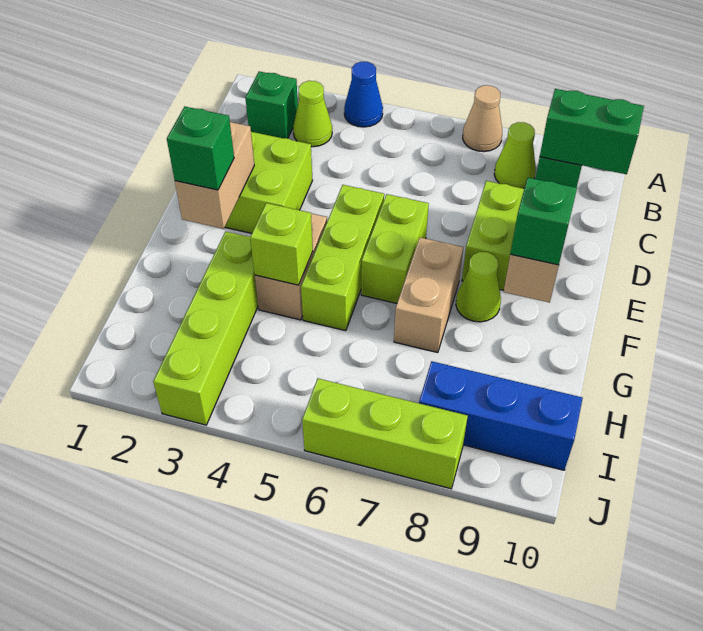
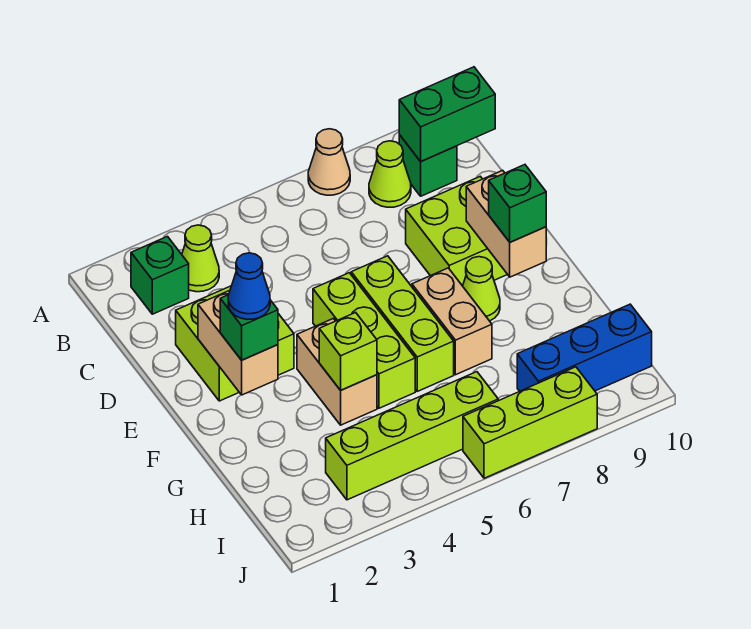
blue 1x1 cone [344,62,383,127] -> blue 1x1 cone moved to [228,253,270,320]
lime 1x2 brick [361,194,429,303] -> lime 1x3 brick [351,256,454,391]
lime 1x4 brick [153,231,258,425] -> lime 1x4 brick turned to [326,372,498,500]

